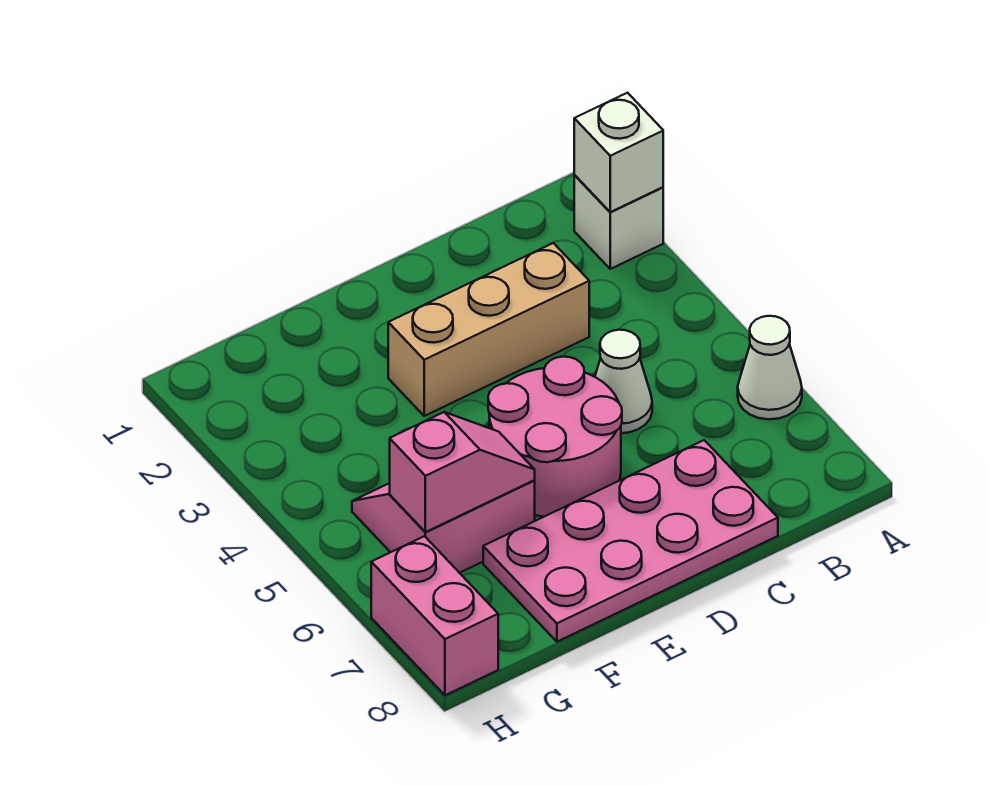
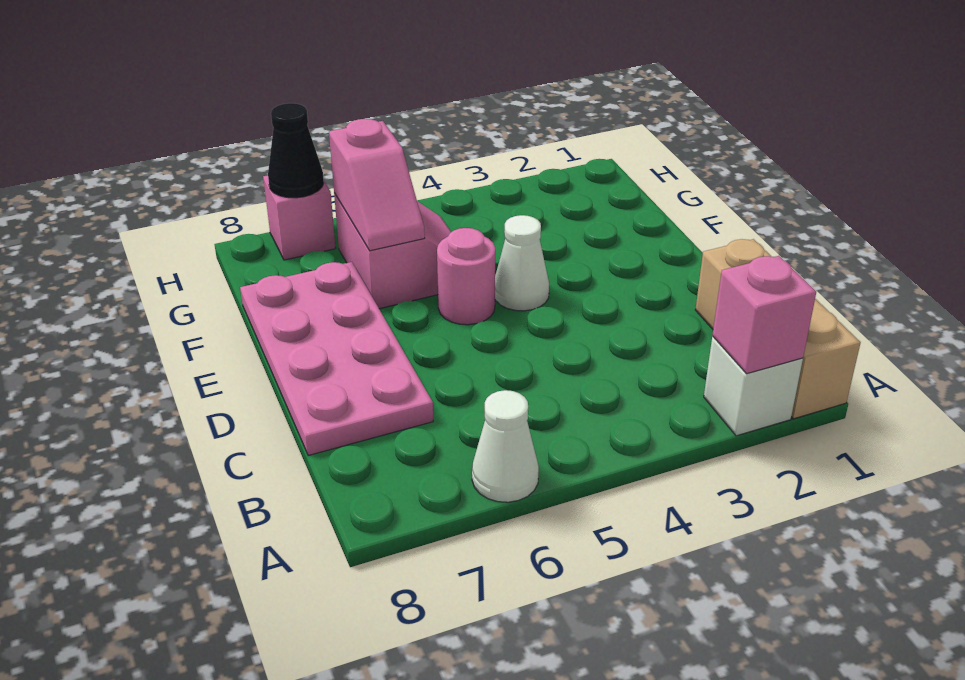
white 1x1 brick [574,93,663,212] -> pink 1x1 brick [712,256,816,374]
tan 1x3 brick [388,243,589,416] -> tan 1x3 brick moved to [695,239,861,419]
white 1x1 cone [595,330,652,433] -> white 1x1 cone moved to [495,215,549,311]
pink 2x2 round brick [488,357,622,517] -> pink 1x1 round brick [437,228,495,325]
pink 1x2 brick [371,536,498,695] -> pink 1x1 brick [263,175,335,260]
none -> black 1x1 cone [268,103,324,198]

